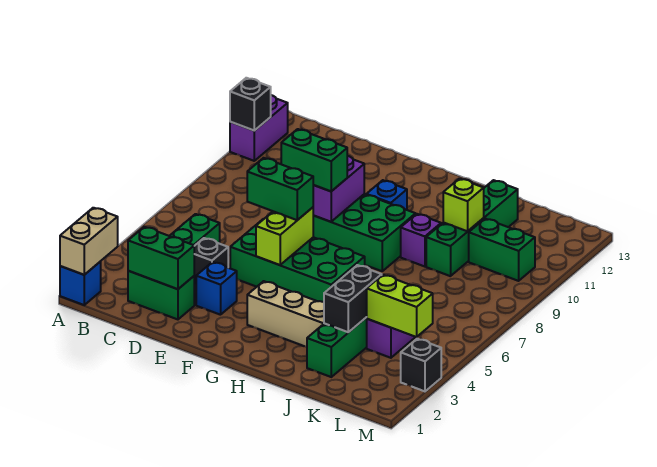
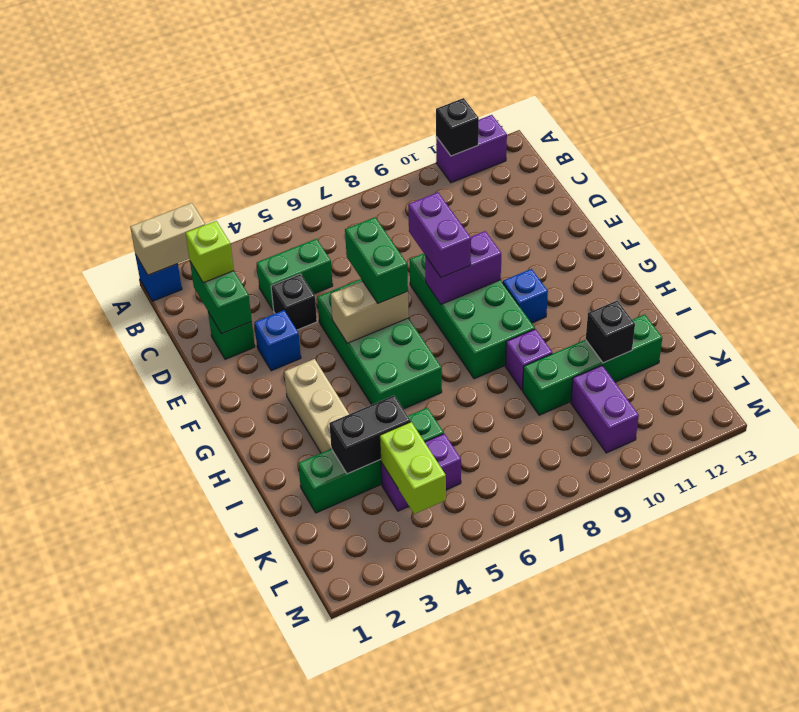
green 1x2 brick [128,271,194,319] -> green 1x1 brick [208,312,255,359]
green 1x2 brick [281,129,347,191] -> purple 1x2 brick [408,192,471,278]
lime 1x2 brick [256,207,314,265] -> tan 1x2 brick [331,281,409,343]
lime 1x1 brick [443,179,484,231] -> lime 1x1 brick moved to [186,221,234,283]
green 1x2 brick [469,219,535,281] -> purple 1x2 brick [571,365,639,453]
black 1x1 brick [401,339,441,391] -> black 1x1 brick moved to [586,301,635,363]

